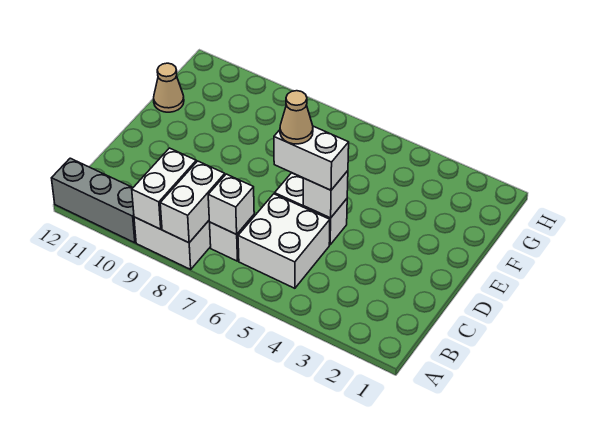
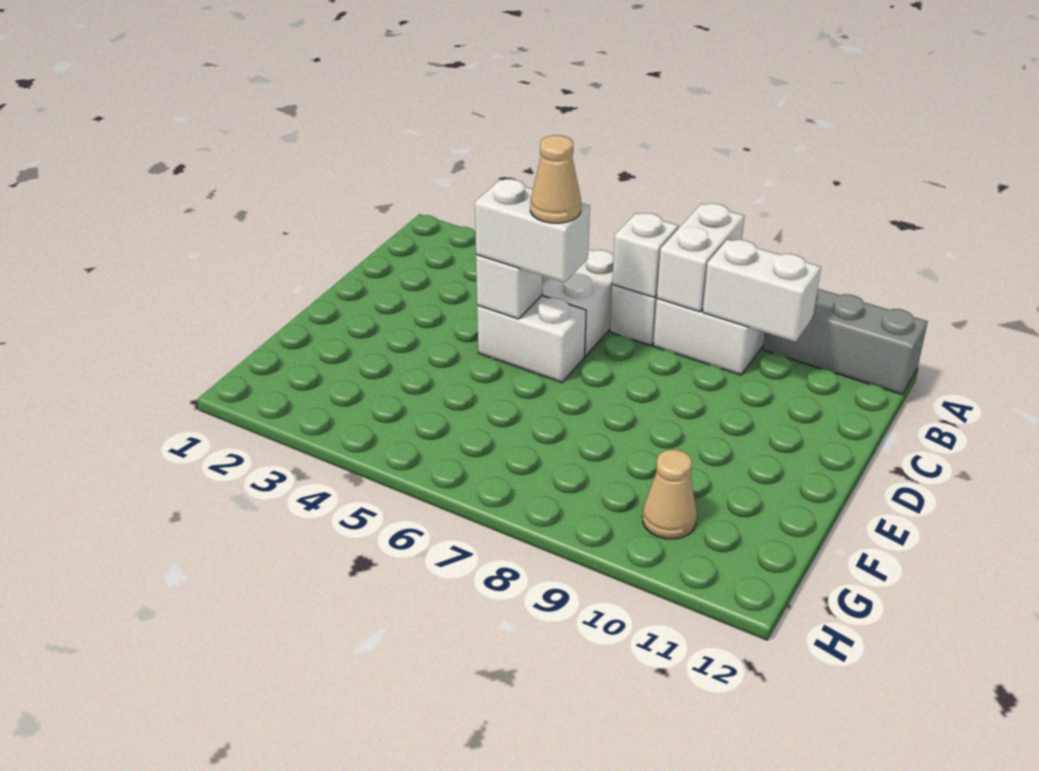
white 1x2 brick [132,148,196,229] -> white 1x2 brick turned to [703,239,821,342]
tan 1x1 cone [154,63,184,112] -> tan 1x1 cone moved to [642,450,697,539]

